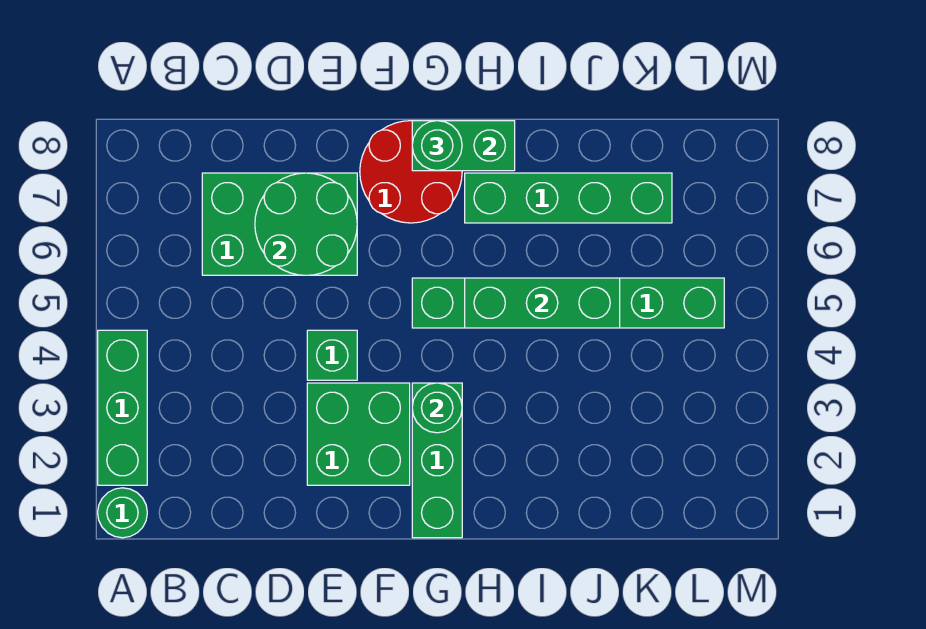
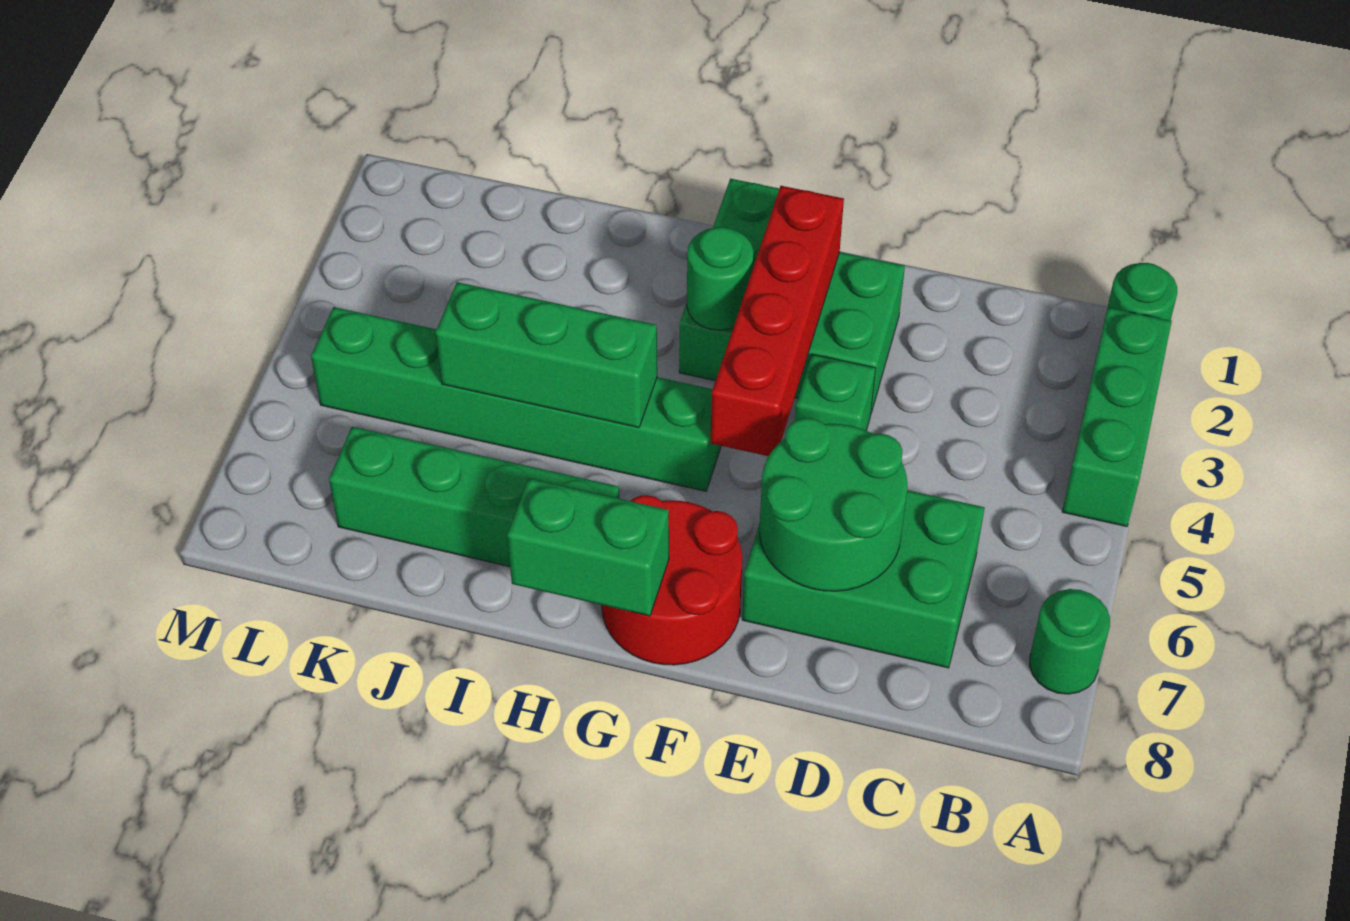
none -> red 1x4 brick [711,186,844,456]
green 1x1 round brick [412,121,462,171] -> green 1x1 round brick moved to [1030,589,1110,694]

